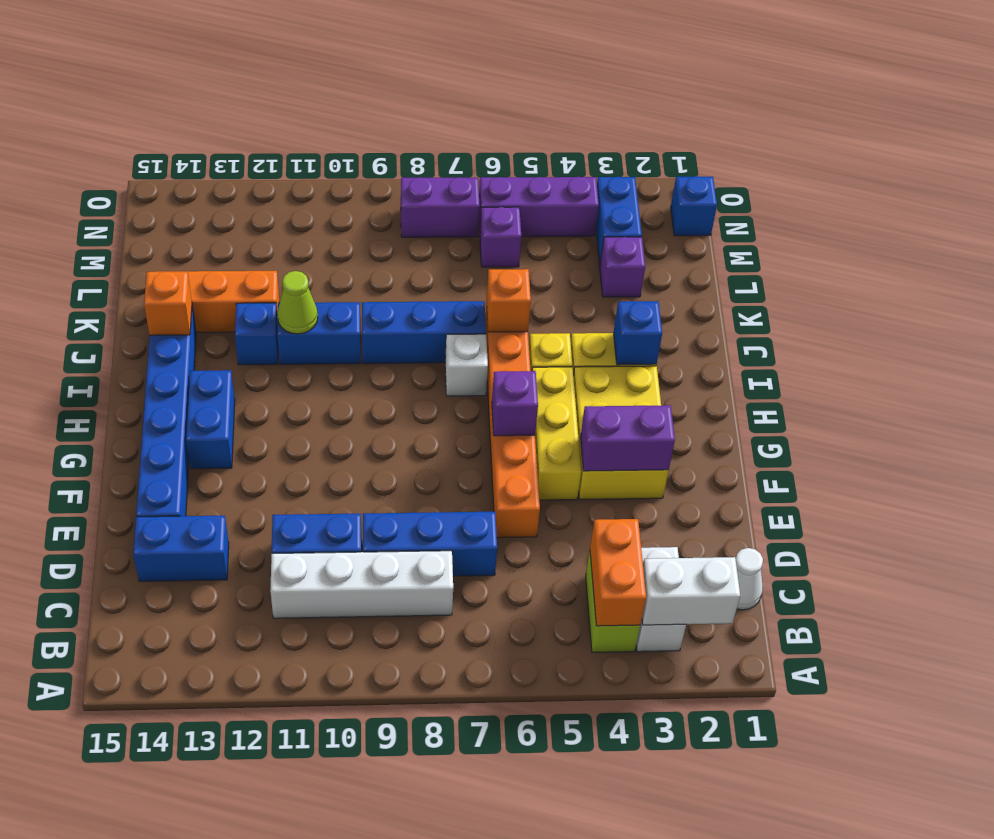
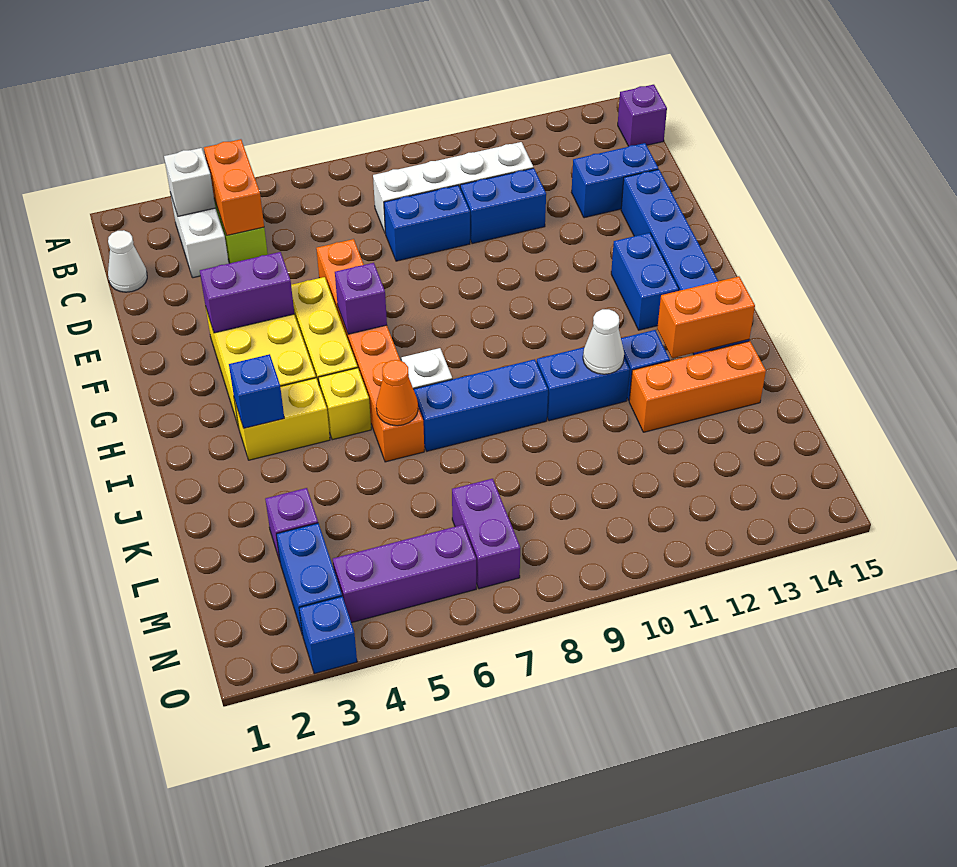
white 1x2 brick [642,557,740,625] -> white 1x1 brick [164,148,215,216]
blue 1x3 brick [363,512,497,576] -> blue 1x2 brick [384,185,470,261]
orange 1x1 brick [487,269,531,332] -> orange 1x1 cone [376,360,418,426]
lime 1x1 cone [277,271,318,334] -> white 1x1 cone [583,309,624,374]
orange 1x1 brick [144,271,192,335] -> orange 1x2 brick [657,276,755,358]
purple 1x1 brick [480,207,521,267] -> purple 1x1 brick moved to [618,85,667,146]
blue 1x1 brick [671,176,717,236] -> blue 1x1 brick moved to [299,596,357,674]
purple 1x2 brick [401,177,480,237] -> purple 1x2 brick turned to [452,479,520,589]

